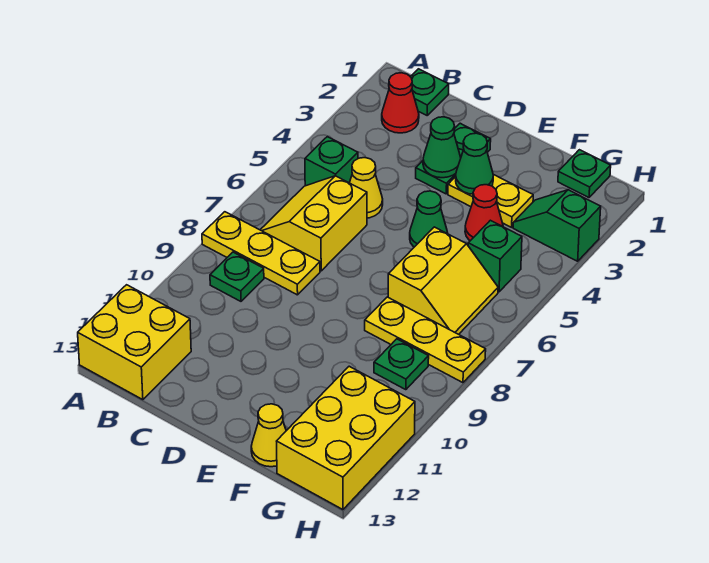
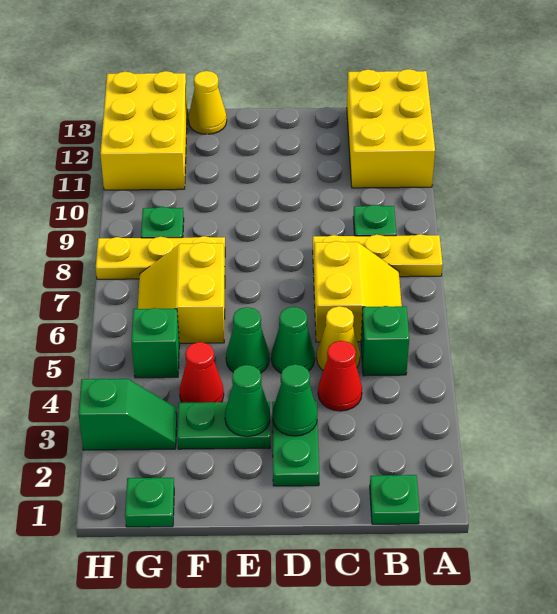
yellow 2x2 brick [78,285,191,400] -> yellow 2x3 brick [347,69,435,188]
red 1x1 cone [382,73,419,133] -> red 1x1 cone moved to [318,341,362,411]
none -> green 1x1 cone [271,307,315,373]
yellow 1x2 plate [448,175,533,227] -> green 1x2 plate [177,402,270,449]

